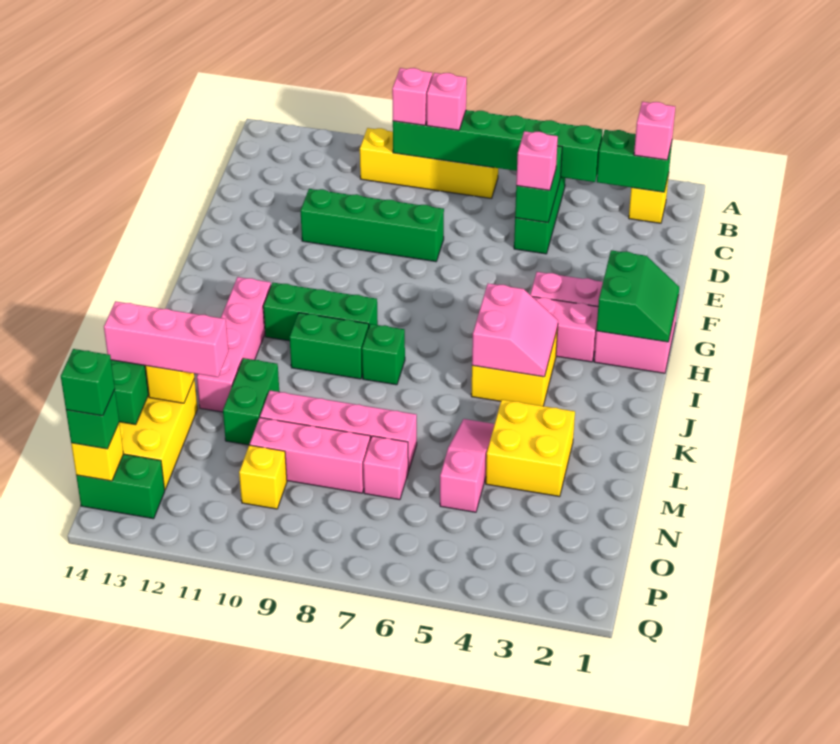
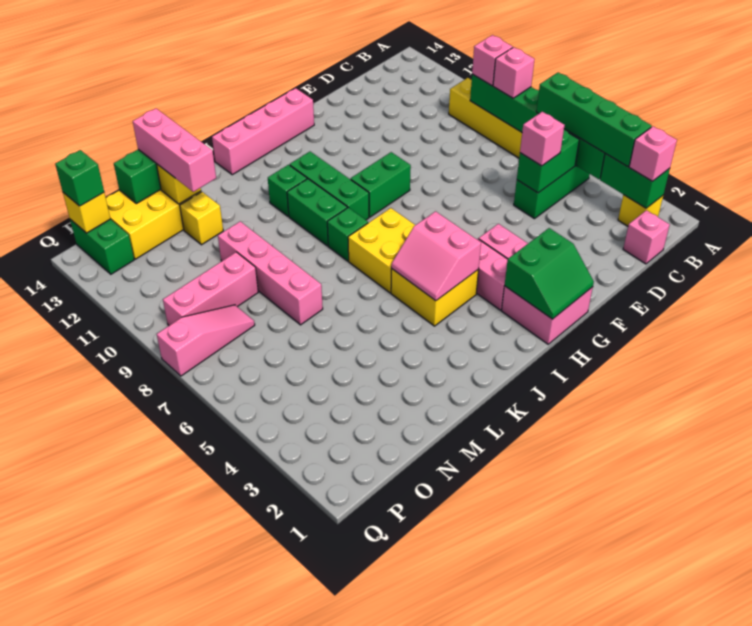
green 1x4 brick [301,189,444,262] -> green 1x4 brick moved to [536,72,652,167]
pink 2x2 slope [472,283,558,377] -> pink 2x2 slope turned to [391,211,481,301]
pink 1x4 brick [197,277,271,412] -> pink 1x4 brick moved to [212,88,314,175]
yellow 2x2 brick [486,400,575,497] -> yellow 2x2 brick moved to [348,208,415,293]
pink 1x3 slope [440,419,495,512] -> pink 1x3 slope moved to [157,305,255,376]
green 1x2 brick [223,358,279,445] -> green 1x2 brick moved to [351,152,411,217]
pink 1x1 brick [363,436,408,500] -> pink 1x1 brick moved to [623,210,670,264]
pink 1x3 brick [250,418,370,493] -> pink 1x3 brick turned to [163,252,258,325]
yellow 1x1 brick [239,445,287,509] -> yellow 1x1 brick moved to [180,192,223,245]
green 1x1 brick [61,349,115,416] -> green 1x1 brick moved to [268,165,307,216]

